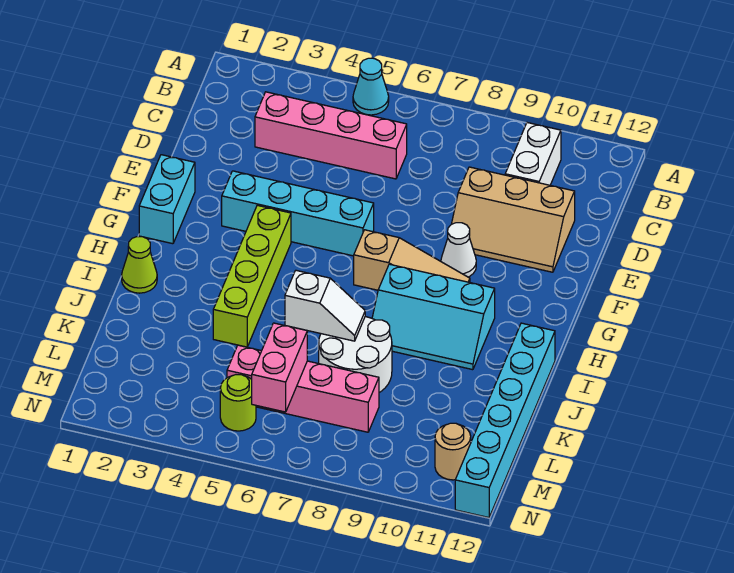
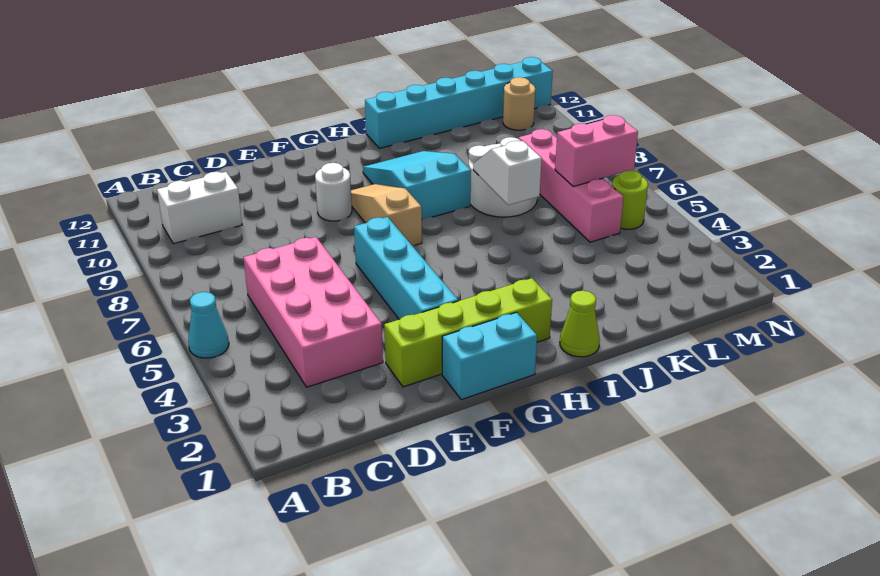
pink 1x4 brick [255,92,407,179] -> pink 2x4 brick [243,237,383,387]
tan 2x3 slope [452,167,575,272] -> none
white 1x1 cone [441,223,476,277] -> white 1x1 round brick [315,163,352,221]
lime 1x4 brick [213,205,291,347] -> lime 1x4 brick moved to [384,278,552,387]
cyan 2x3 slope [372,264,495,370] -> cyan 2x3 slope turned to [363,151,471,220]

